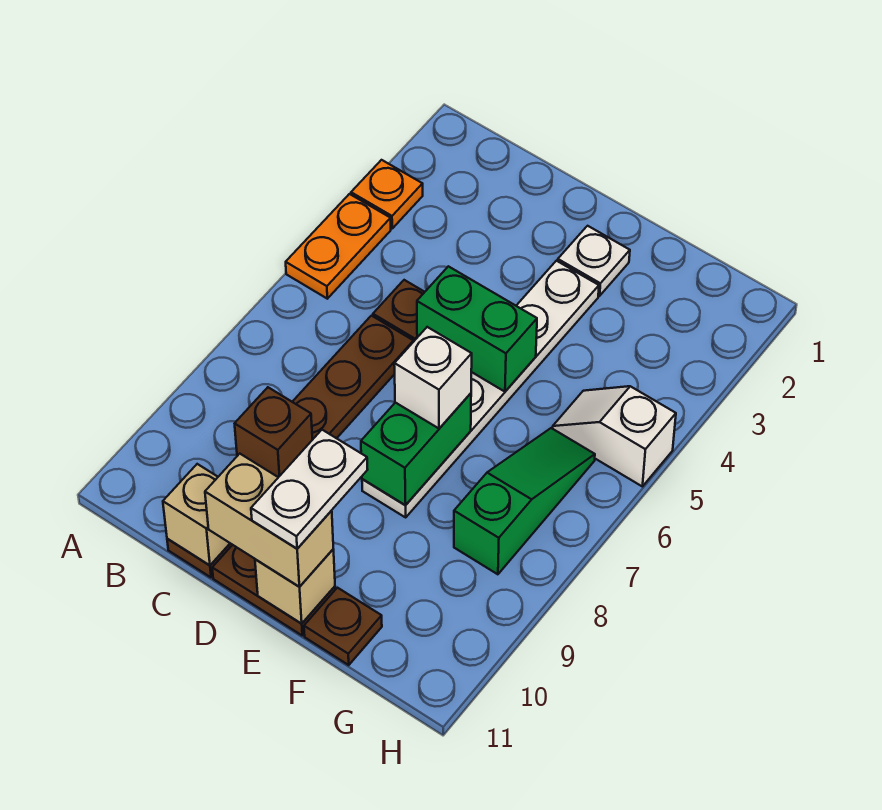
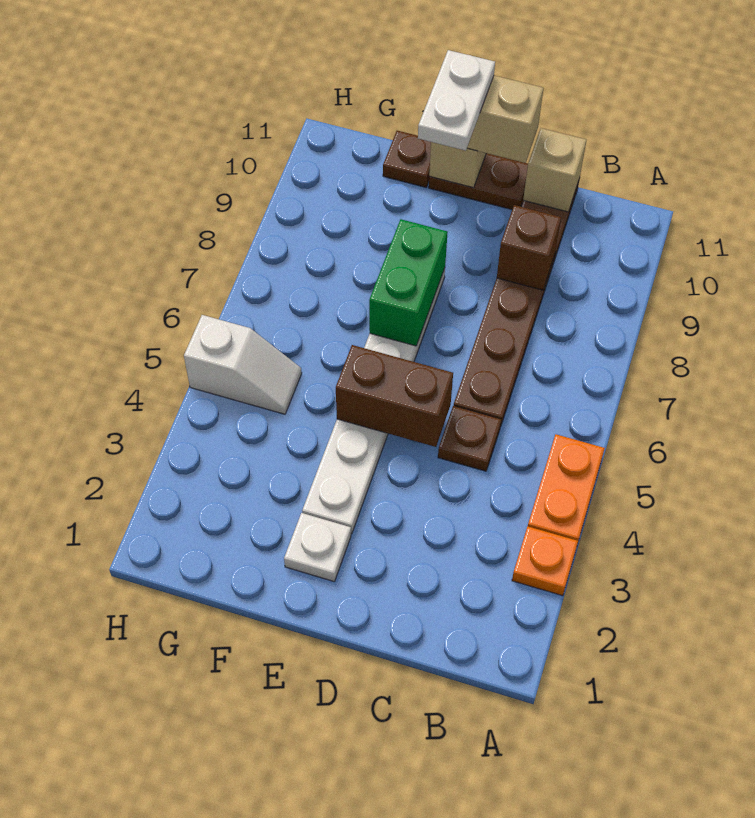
green 1x2 brick [417,266,537,392] -> brown 1x2 brick [336,345,453,447]
white 1x1 brick [394,327,472,428] -> none
green 1x3 slope [454,428,595,574] -> none

